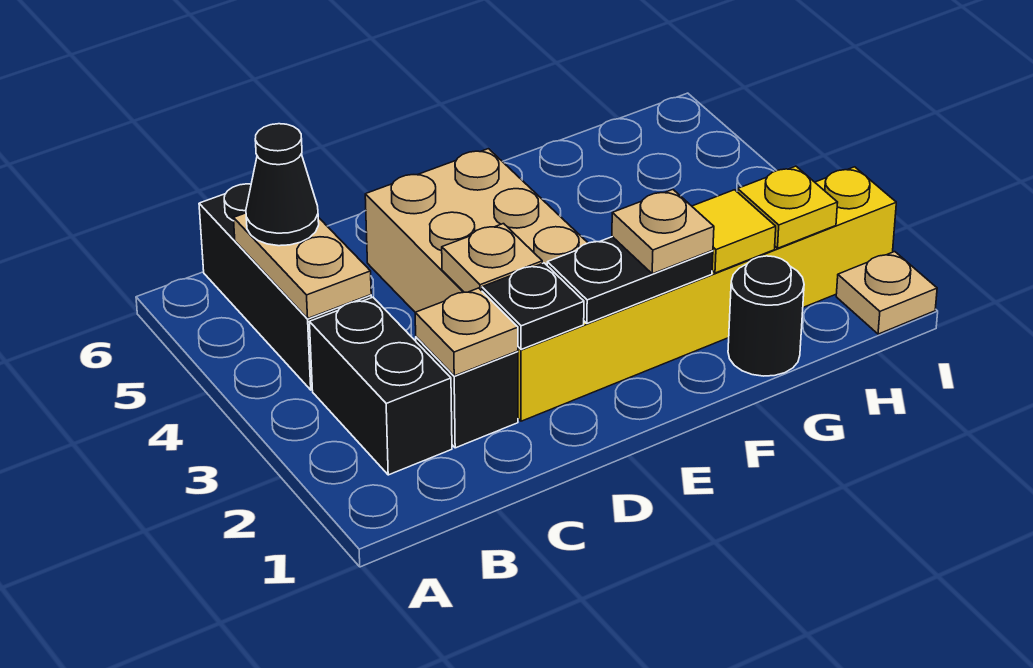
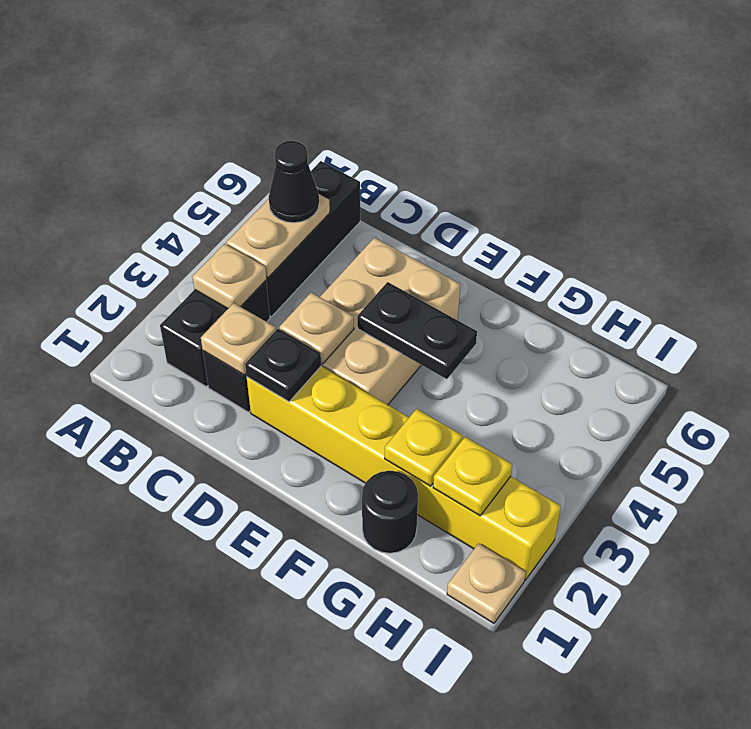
black 1x2 plate [547,237,713,323] -> black 1x2 plate moved to [357,282,477,379]
tan 1x1 plate [612,190,714,274] -> tan 1x1 plate moved to [192,244,266,309]
yellow 1x1 tile [692,190,776,273] -> yellow 1x1 plate [385,409,463,486]

